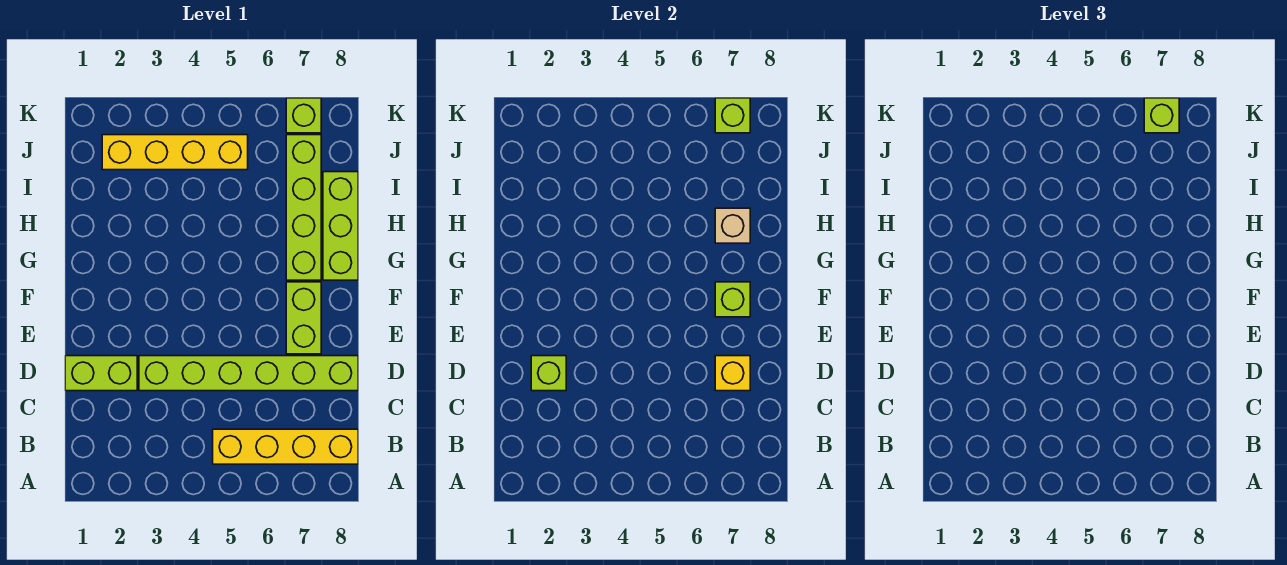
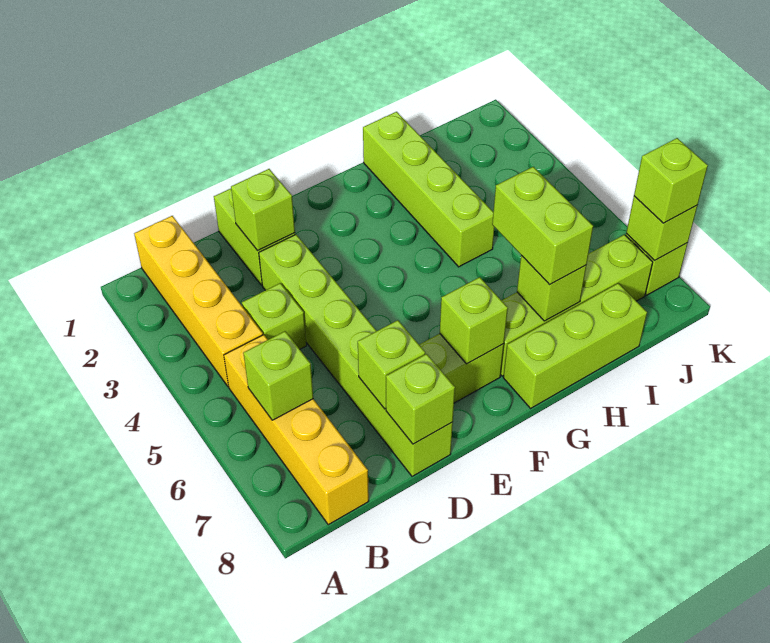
none -> lime 1x1 brick [243,331,313,420]
none -> lime 1x1 brick [242,283,306,349]
yellow 1x1 brick [715,356,750,391] -> lime 1x1 brick [358,320,425,409]
none -> lime 1x1 brick [386,354,455,444]
none -> lime 1x4 brick [363,112,494,267]
none -> lime 1x2 brick [492,167,593,285]
tan 1x1 brick [715,208,750,243] -> lime 1x1 brick [517,256,586,321]
yellow 1x4 brick [102,135,248,170] -> yellow 1x4 brick moved to [134,216,263,387]

